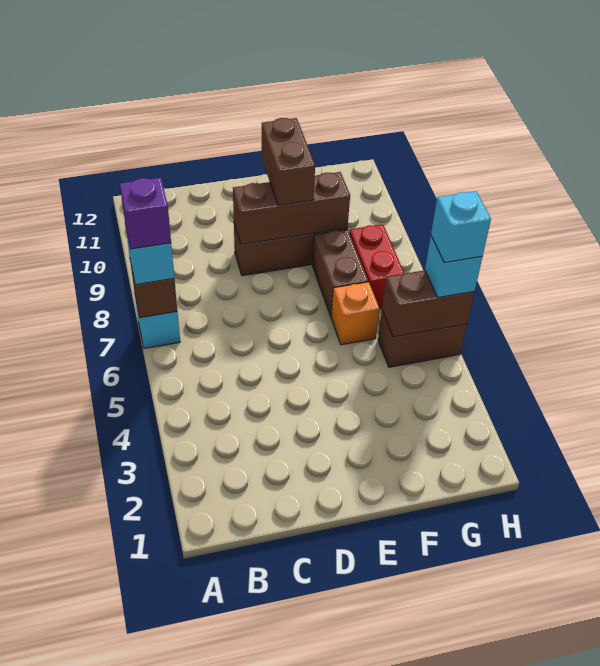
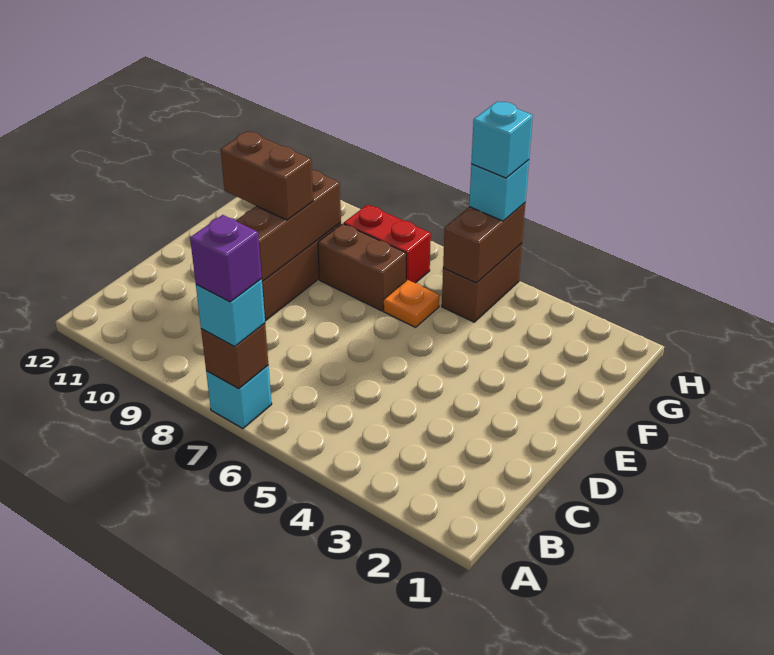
orange 1x1 brick [331,282,379,345] -> orange 1x1 plate [384,280,439,327]

